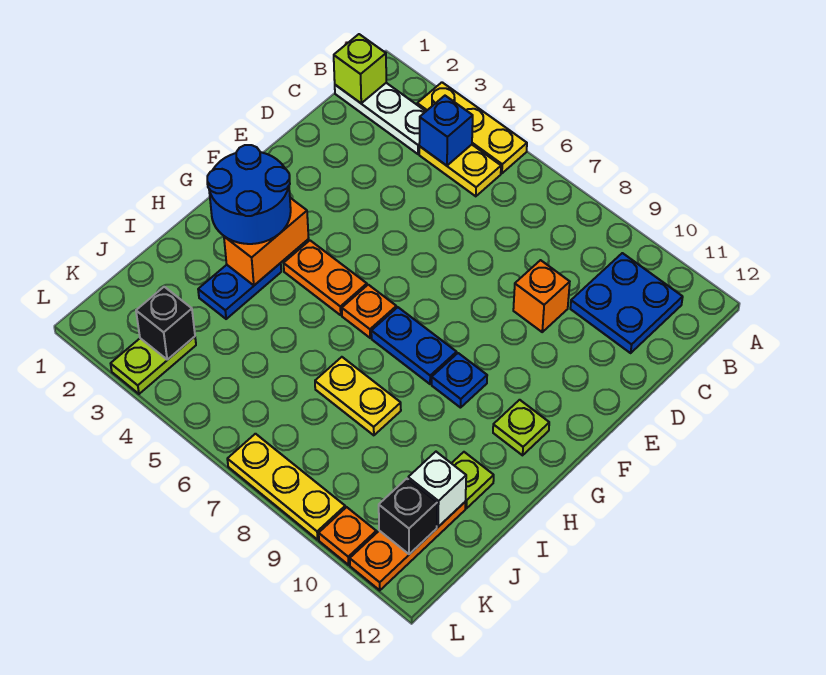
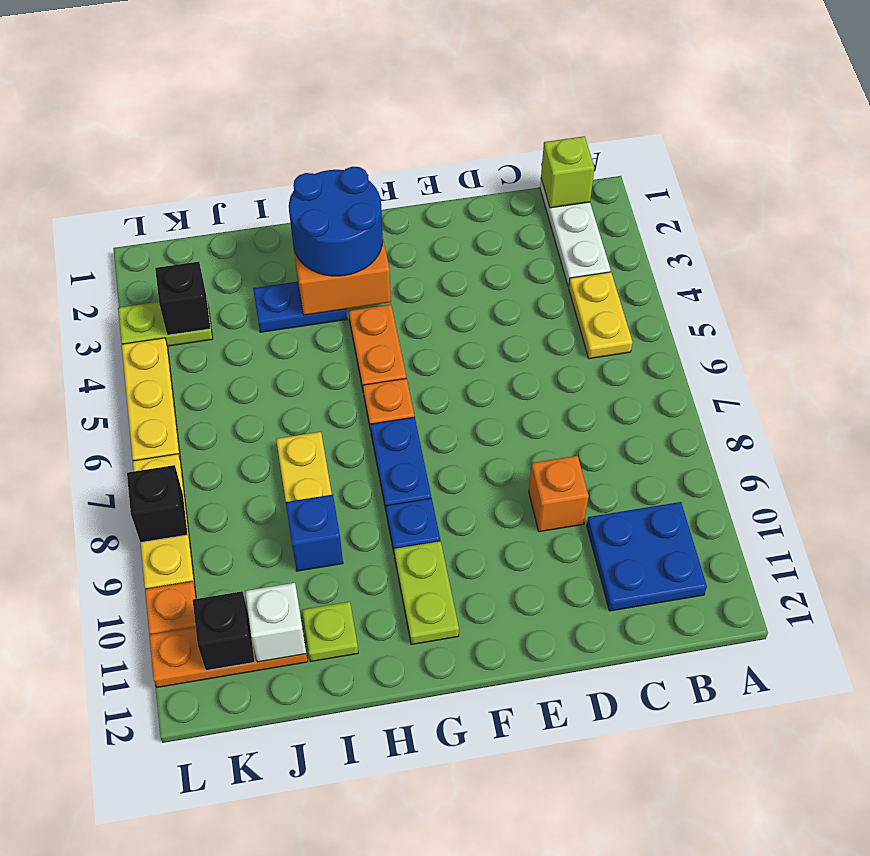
yellow 1x3 plate [417,82,527,173] -> yellow 1x3 plate moved to [122,338,181,461]
blue 1x1 brick [419,96,473,166] -> blue 1x1 brick moved to [286,495,343,571]
lime 1x1 plate [493,400,549,455] -> lime 1x2 plate [394,541,459,645]
none -> black 1x1 brick [127,465,188,543]

